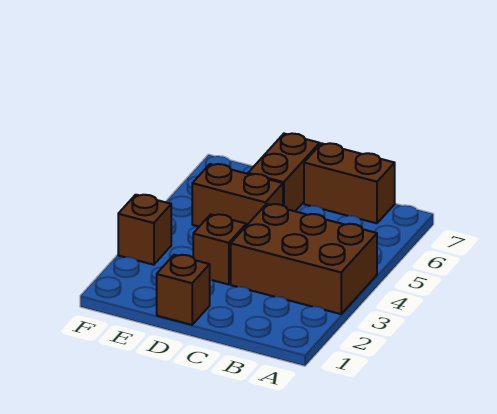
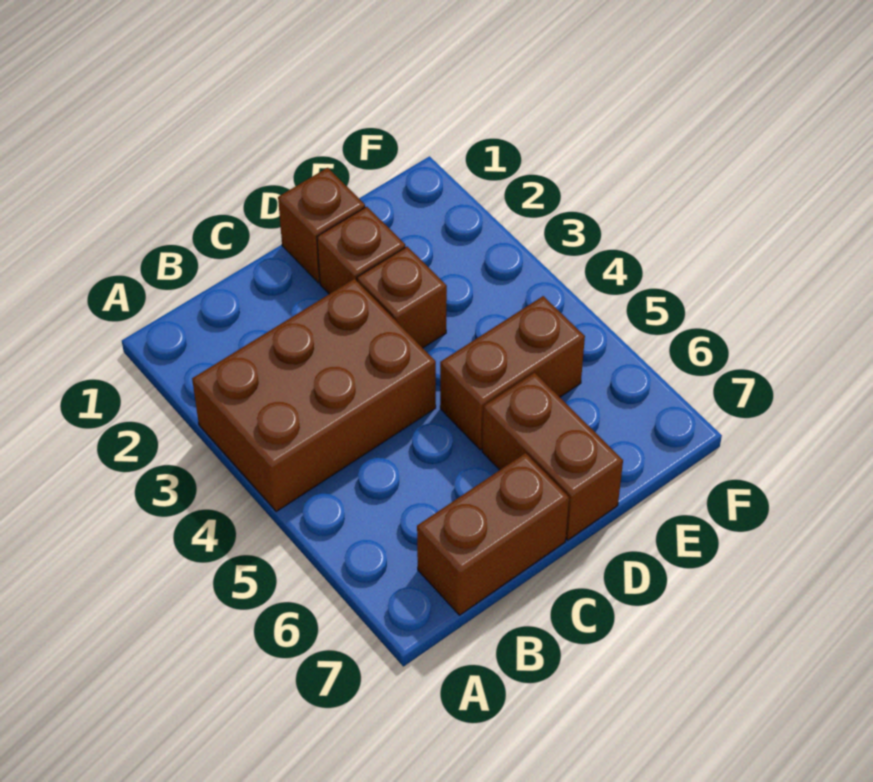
brown 1x1 brick [118,195,171,265] -> brown 1x1 brick moved to [317,207,405,294]

